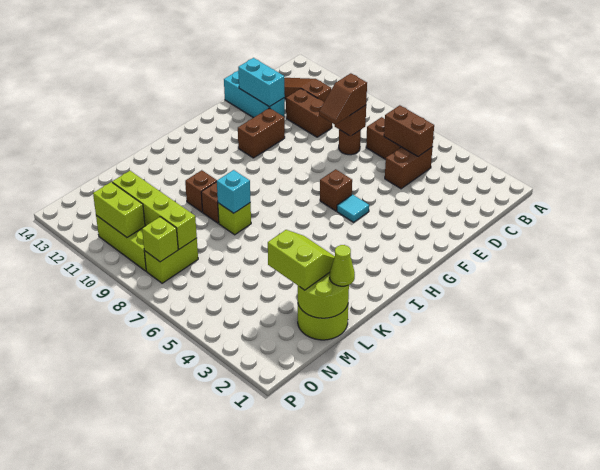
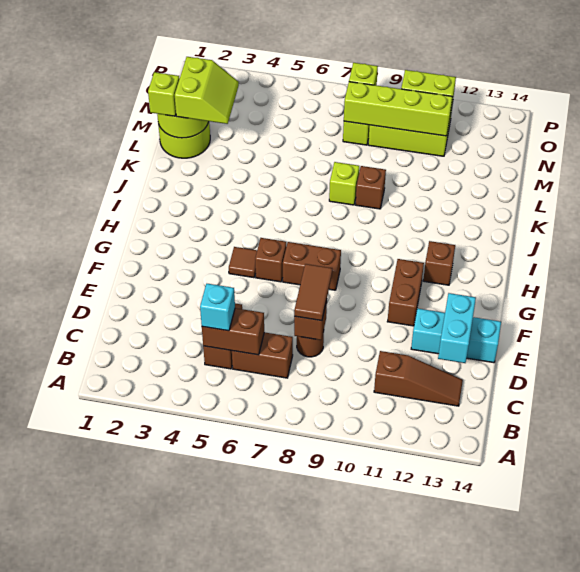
brown 1x2 slope [319,73,367,124] -> brown 1x2 tile [294,264,332,321]
brown 1x2 brick [286,89,332,137] -> brown 1x2 brick moved to [283,242,341,290]
cyan 1x2 brick [238,58,285,107] -> cyan 1x2 brick turned to [438,293,476,363]
cyan 1x1 tile [337,194,369,222] -> brown 1x1 tile [229,247,257,278]
cyan 1x1 brick [217,170,251,213] -> cyan 1x1 brick moved to [200,284,235,331]
brown 1x1 brick [185,170,217,212] -> brown 1x1 brick moved to [423,241,455,285]
lime 1x1 cone [330,245,355,286] -> lime 1x1 brick [148,72,179,116]
lime 2x2 slope [268,230,335,290] -> lime 2x2 slope turned to [175,57,239,124]

